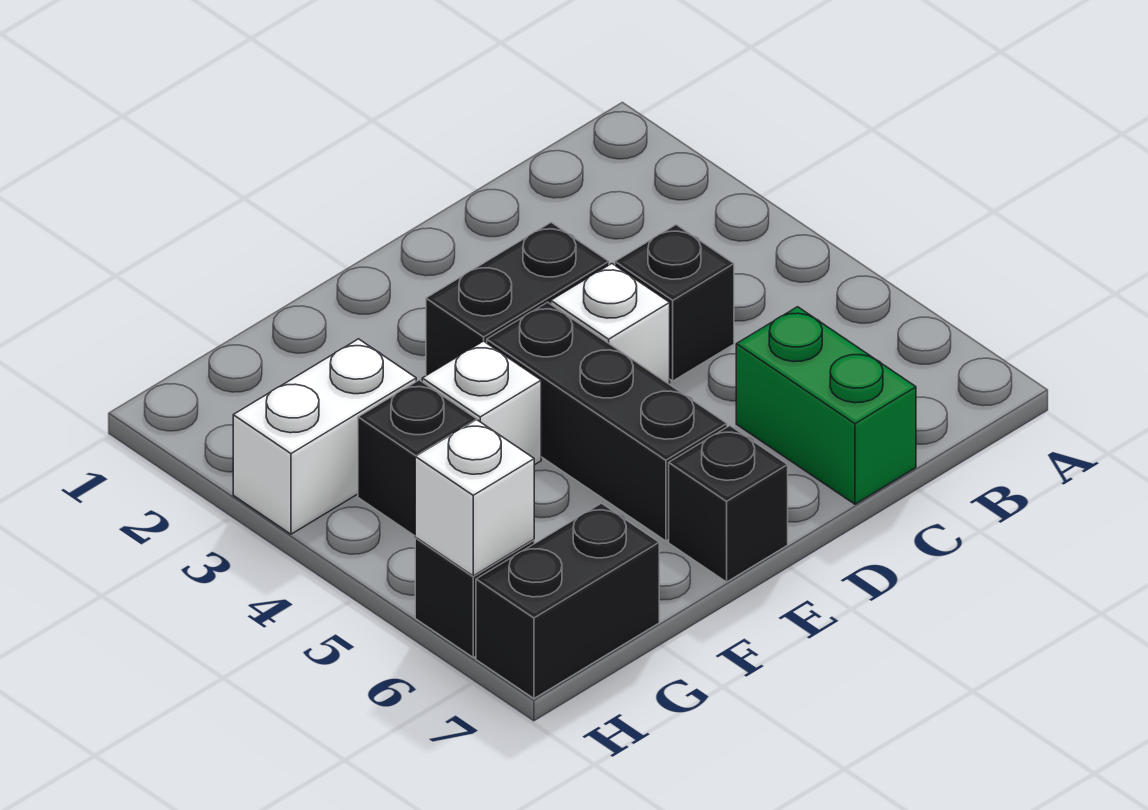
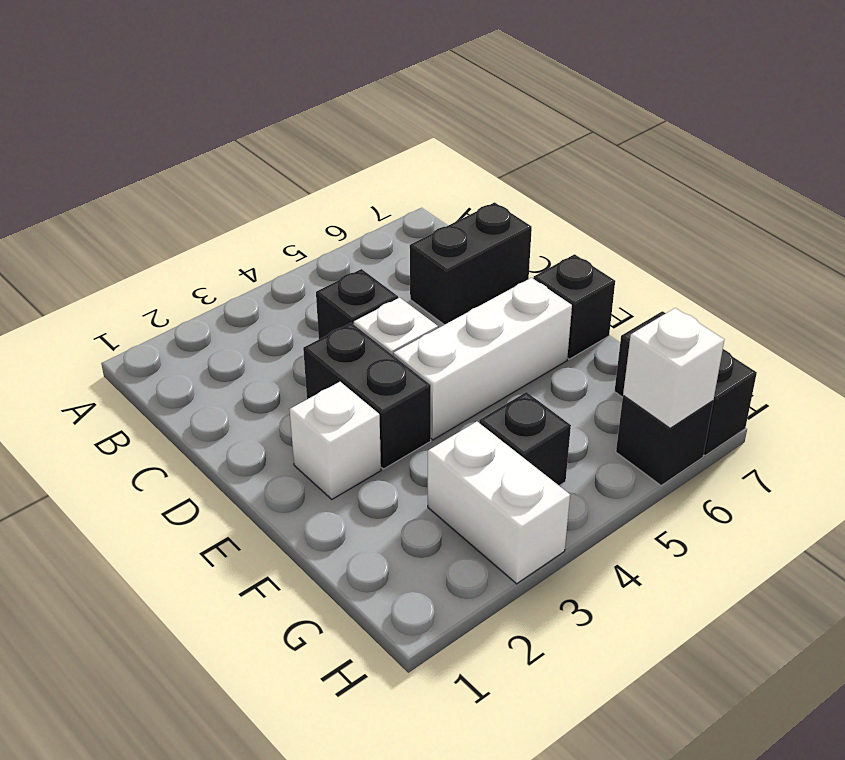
green 1x2 brick [736,307,916,504] -> black 1x2 brick [410,202,532,325]
black 1x3 brick [487,302,727,541] -> white 1x3 brick [393,278,572,440]
white 1x1 brick [422,341,541,465] -> white 1x1 brick moved to [289,382,381,499]

